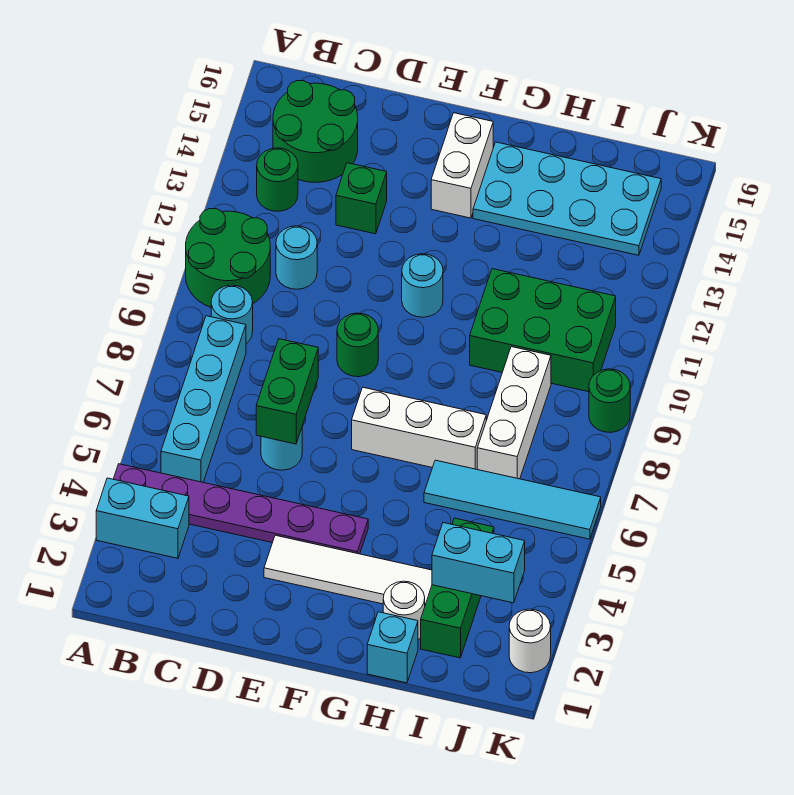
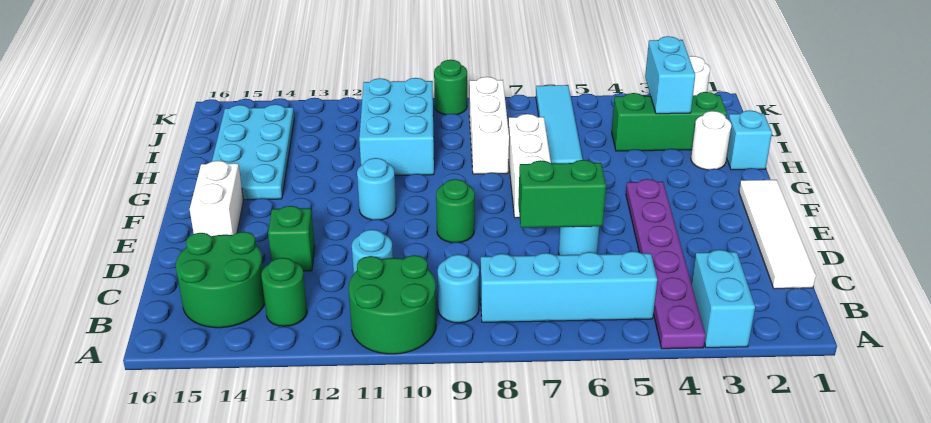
white 1x4 tile [264,535,432,605] -> white 1x4 tile moved to [739,180,816,289]
white 1x2 brick [431,113,493,218] -> white 1x2 brick turned to [190,161,243,236]
green 2x3 brick [470,269,616,392] -> cyan 2x3 brick [359,78,434,175]
white 1x3 brick [477,347,551,479] -> white 1x3 brick turned to [469,77,509,174]

